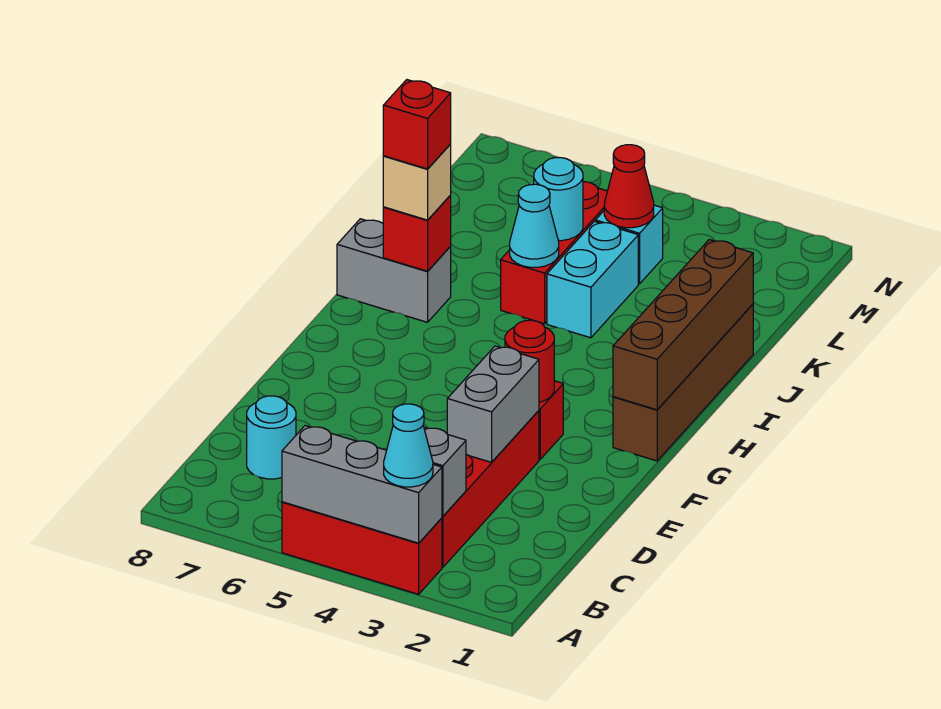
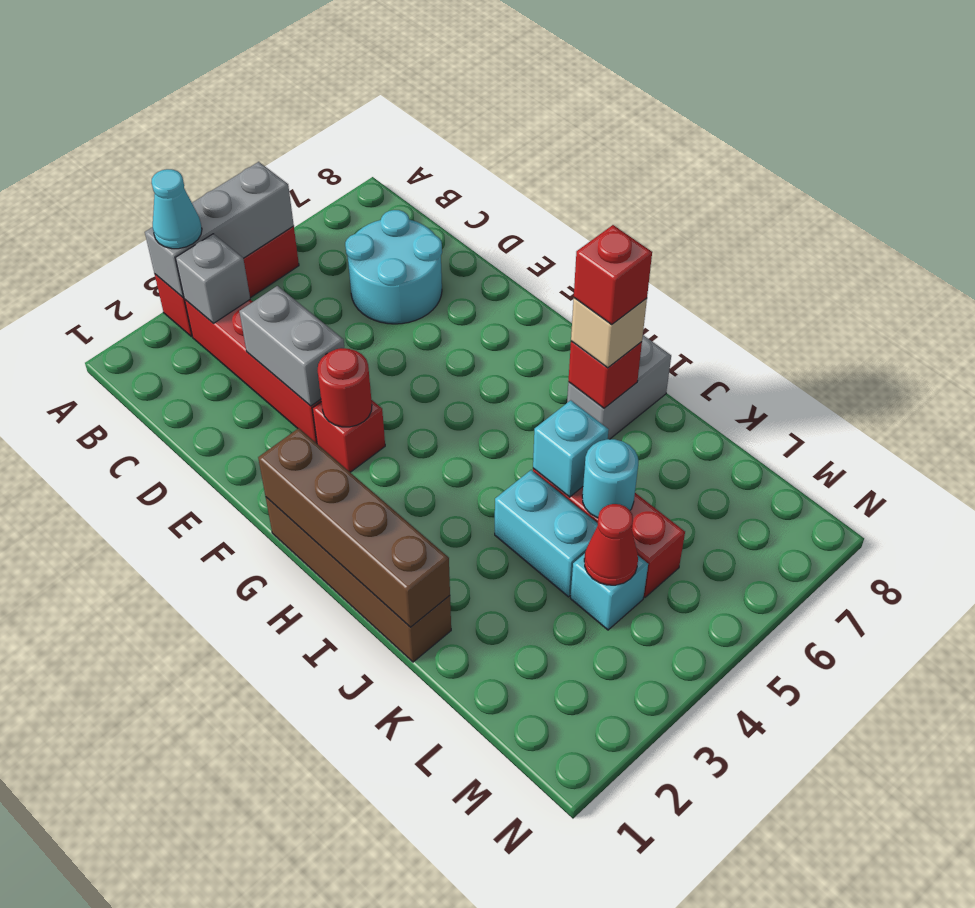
cyan 1x1 round brick [247,396,296,479] -> cyan 2x2 round brick [345,210,442,324]
cyan 1x1 cone [510,184,559,267] -> cyan 1x1 brick [533,400,609,497]

